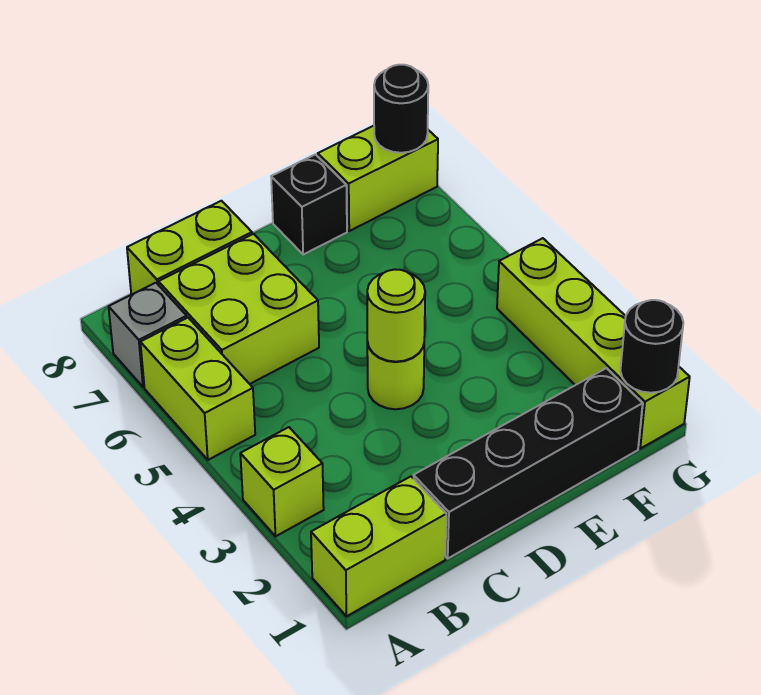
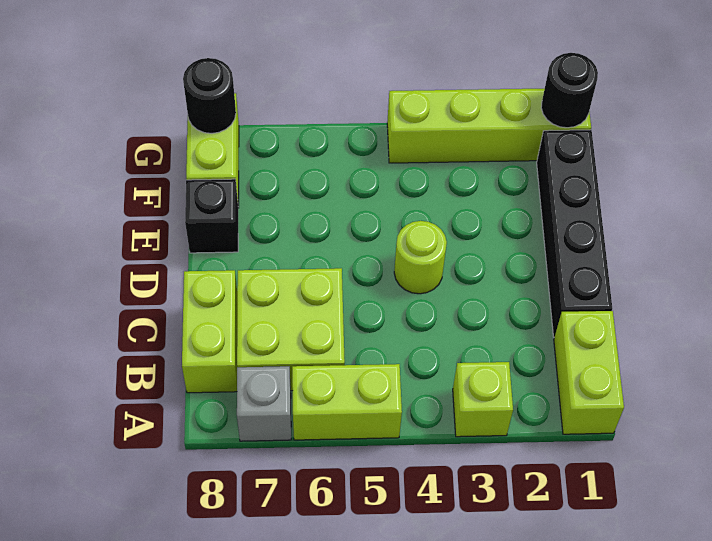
lime 1x1 round brick [367,269,425,362] -> none

